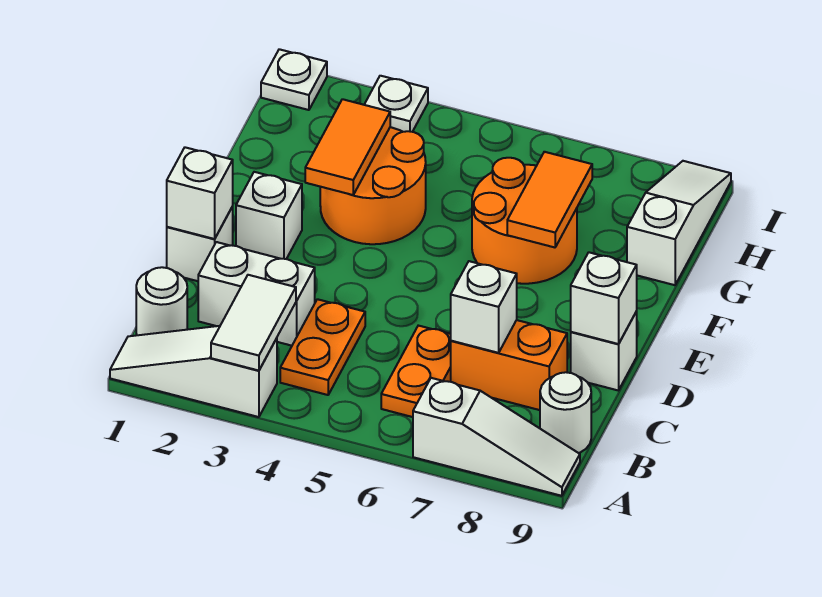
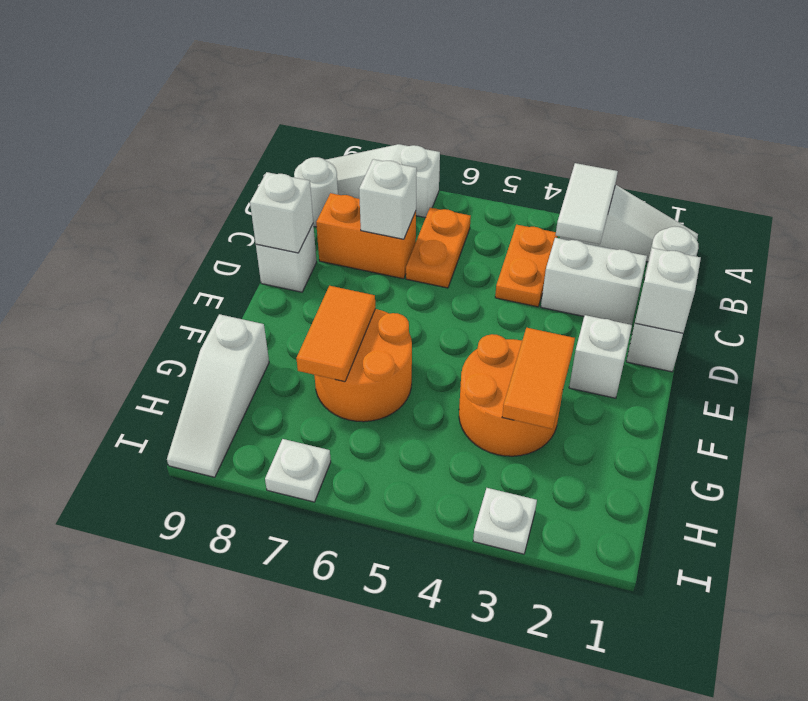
white 1x1 plate [261,49,327,110] -> white 1x1 plate moved to [265,439,331,502]

